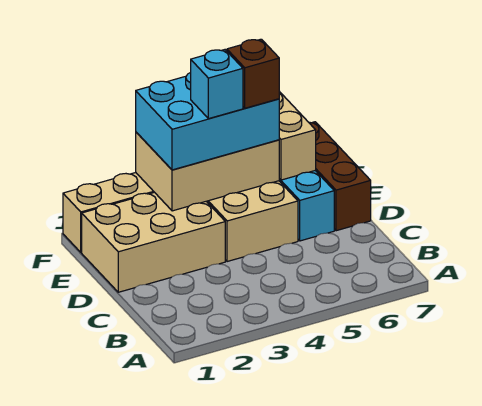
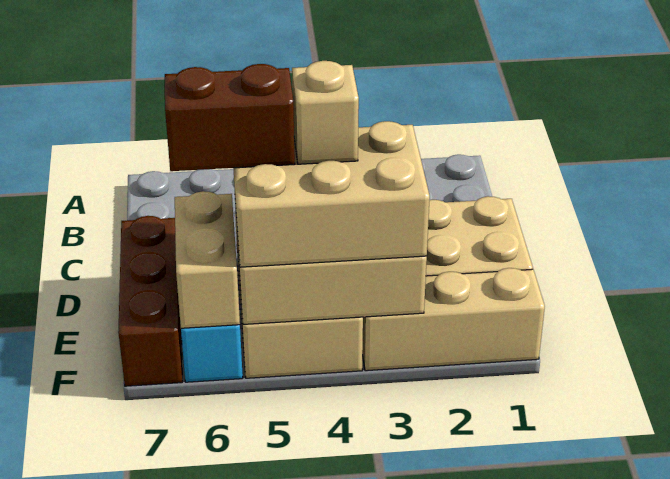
cyan 2x3 brick [136,73,279,170] -> tan 2x3 brick [233,121,430,267]
cyan 1x1 brick [191,50,243,119] -> tan 1x1 brick [292,61,359,164]
brown 1x1 brick [227,39,279,108] -> brown 1x2 brick [165,64,295,171]

